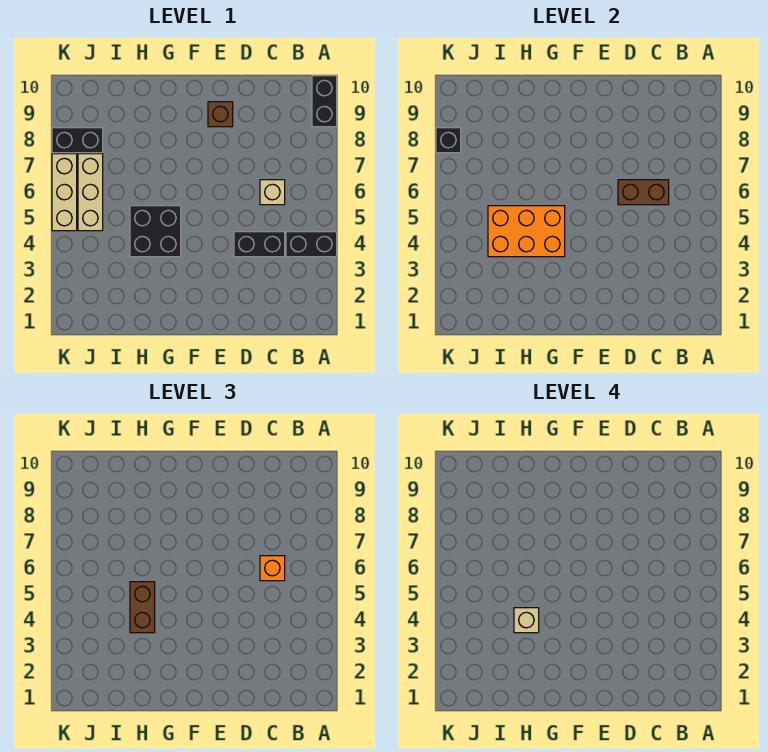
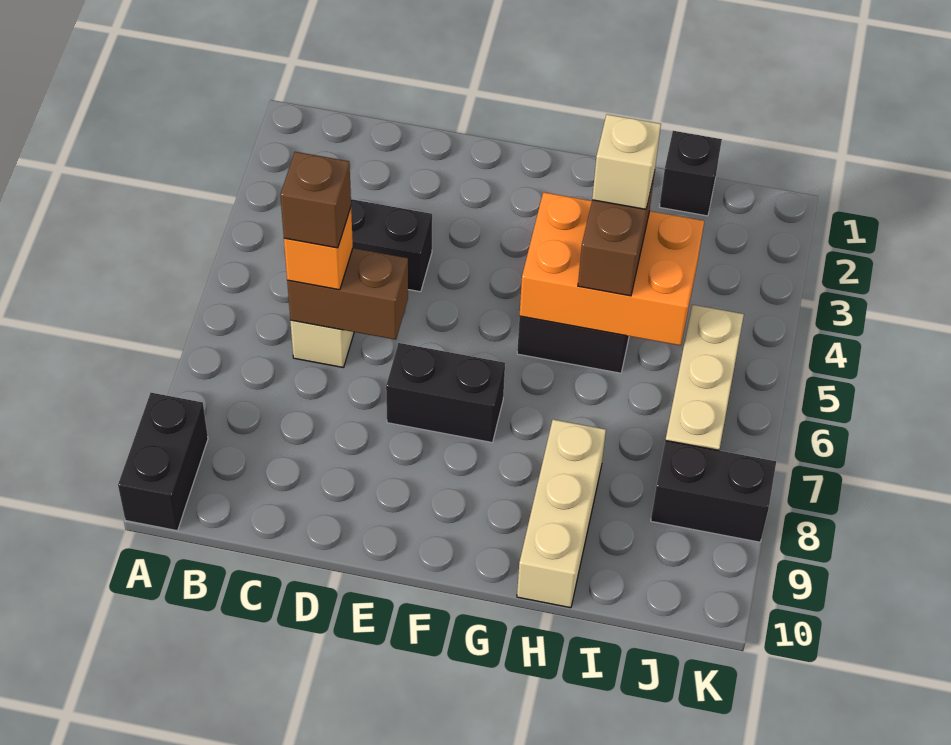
black 1x2 brick [286,232,337,257] -> black 1x2 brick moved to [386,343,505,442]
brown 1x1 brick [208,102,233,127] -> brown 1x1 brick moved to [280,152,351,248]
tan 1x3 brick [52,154,77,231] -> tan 1x3 brick moved to [517,419,606,608]
black 1x1 brick [436,128,461,153] -> black 1x1 brick moved to [659,131,722,216]

